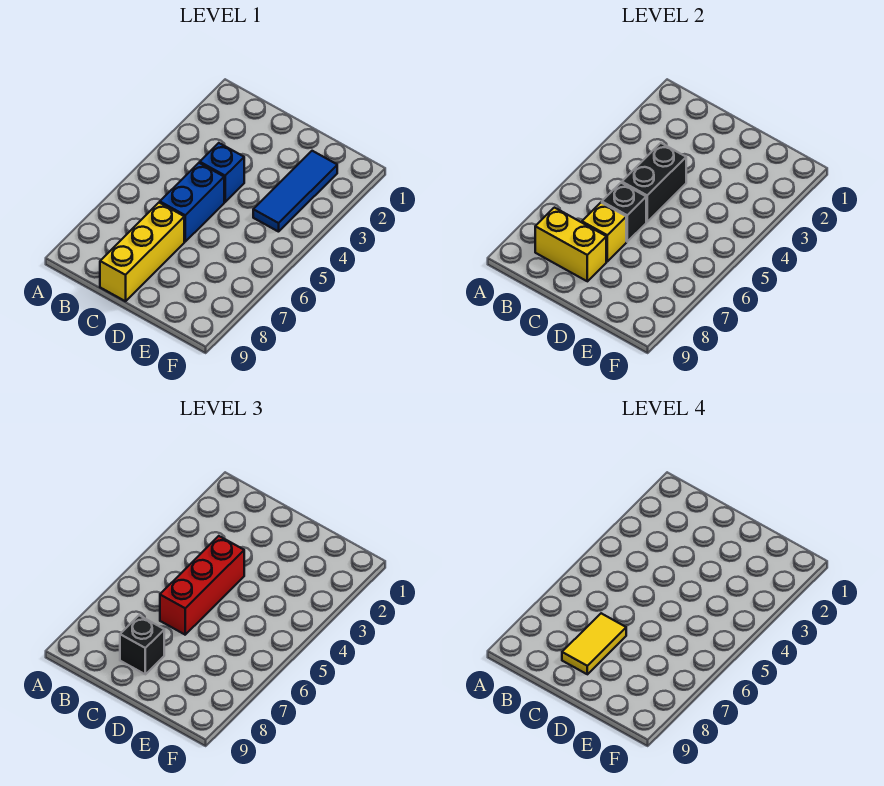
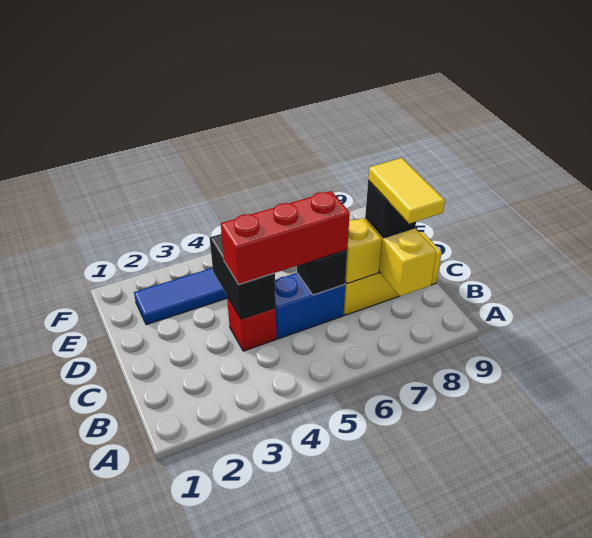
blue 1x1 brick [200,143,244,202] -> red 1x1 brick [227,297,277,351]
black 1x2 brick [622,143,686,222] -> black 1x2 brick turned to [210,234,276,319]
yellow 1x2 tile [562,613,626,674] -> yellow 1x2 tile turned to [368,158,445,224]

